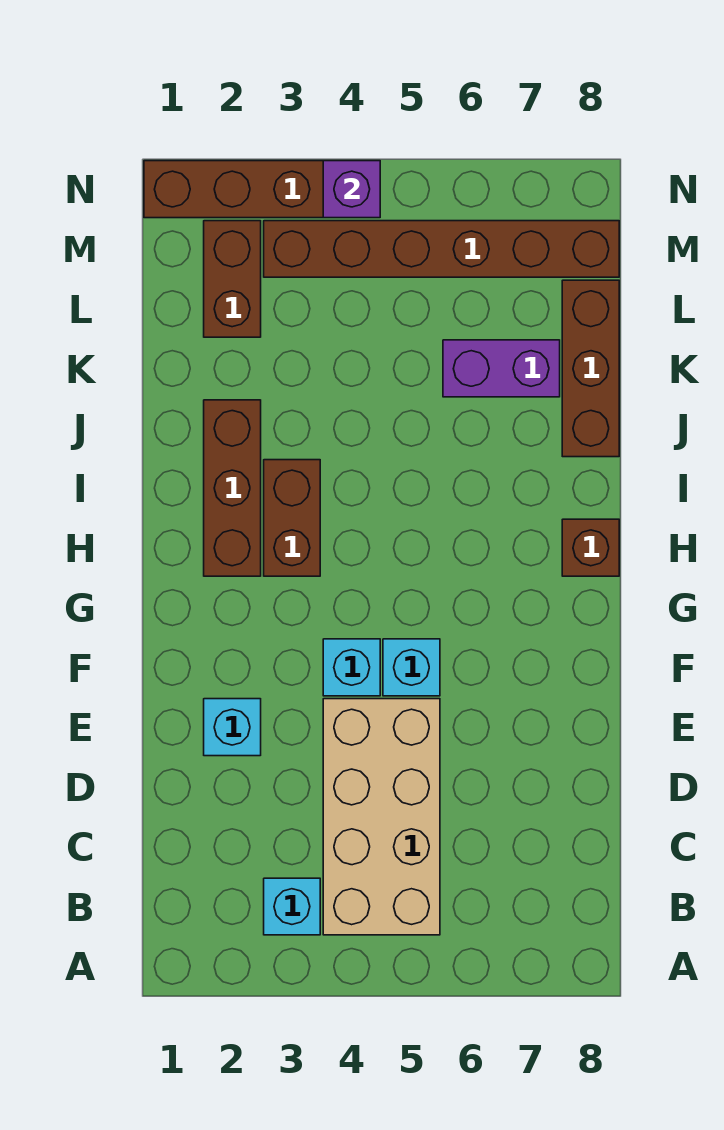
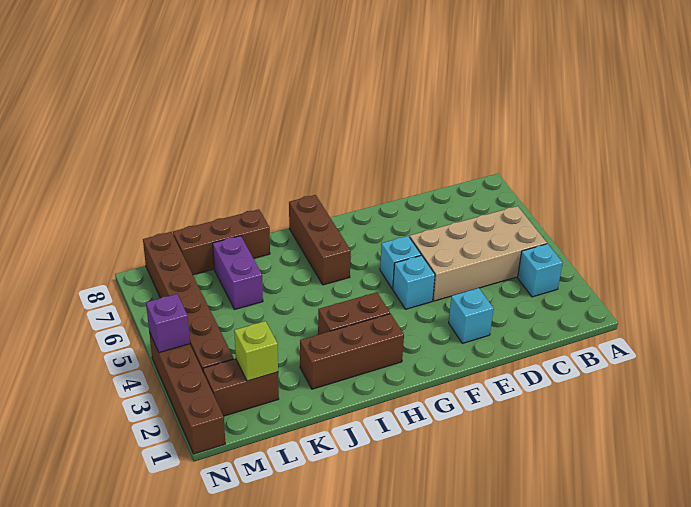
brown 1x1 brick [562,519,619,576] -> brown 1x3 brick [289,195,351,285]
none -> lime 1x1 brick [234,321,278,381]

